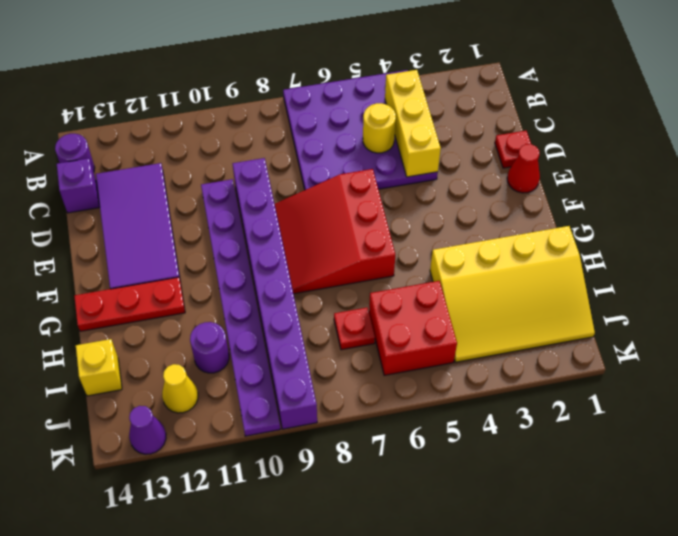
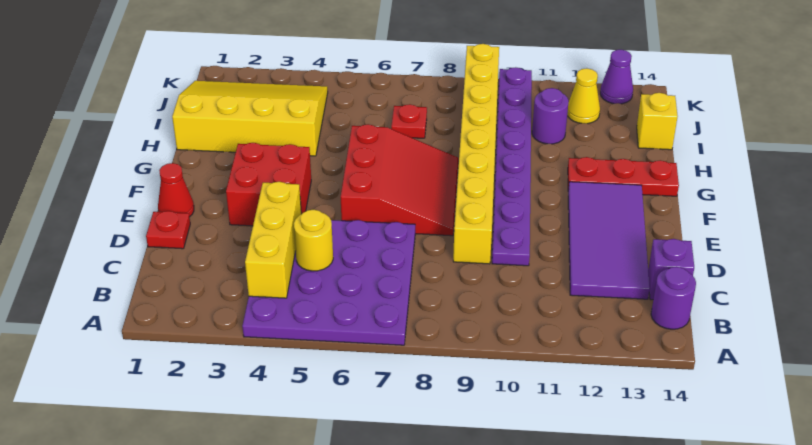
purple 1x8 brick [233,158,317,429] -> yellow 1x8 brick [453,44,499,264]
red 2x2 brick [369,281,457,375] -> red 2x2 brick moved to [226,143,311,226]

